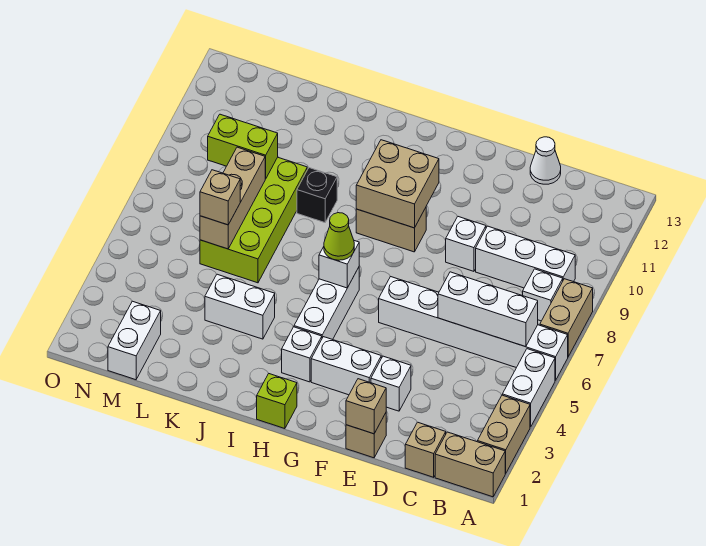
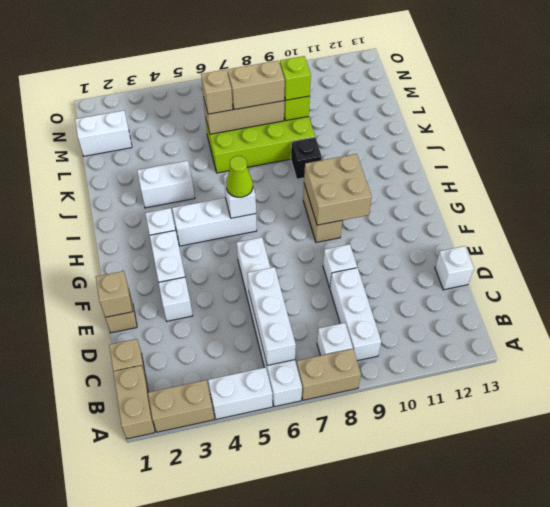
white 1x1 cone [530,137,561,184] -> white 1x1 brick [435,246,474,290]
lime 1x1 brick [257,374,297,429] -> lime 1x1 brick moved to [280,56,311,100]
white 1x2 brick [205,274,275,339] -> white 1x2 brick turned to [137,161,195,208]
none -> tan 1x2 brick [228,61,285,110]

